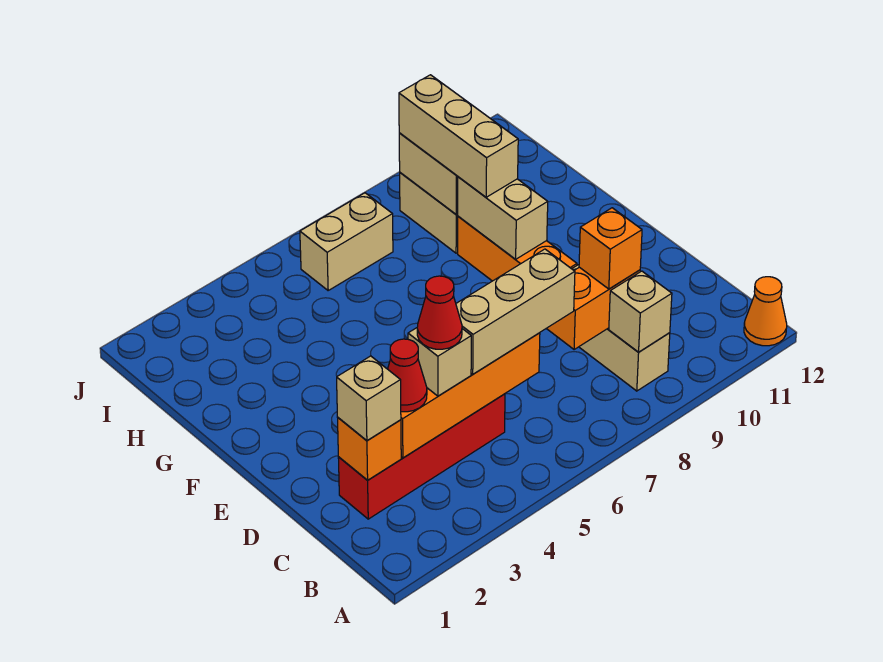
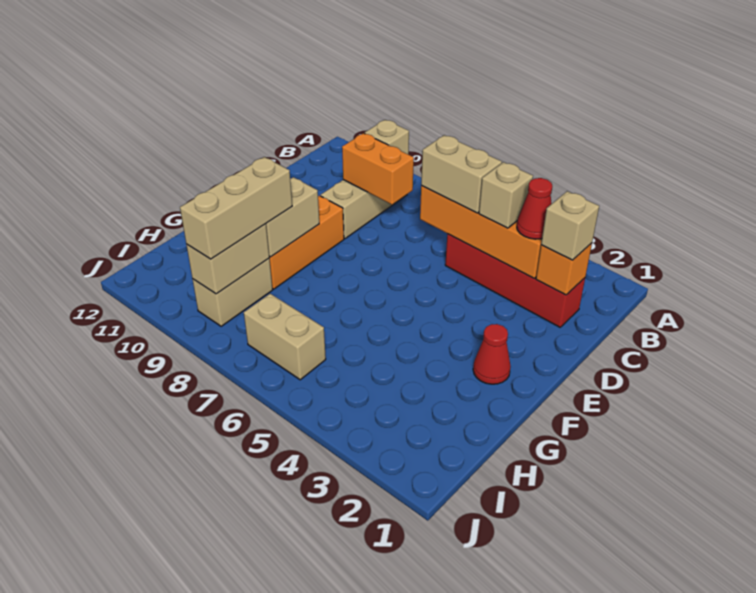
orange 1x1 cone [744,277,787,346] -> none
red 1x1 cone [417,276,462,349] -> red 1x1 cone moved to [473,324,511,384]
tan 1x3 brick [456,249,575,374] -> tan 1x2 brick [421,135,502,213]
orange 1x1 brick [579,208,642,289] -> none

